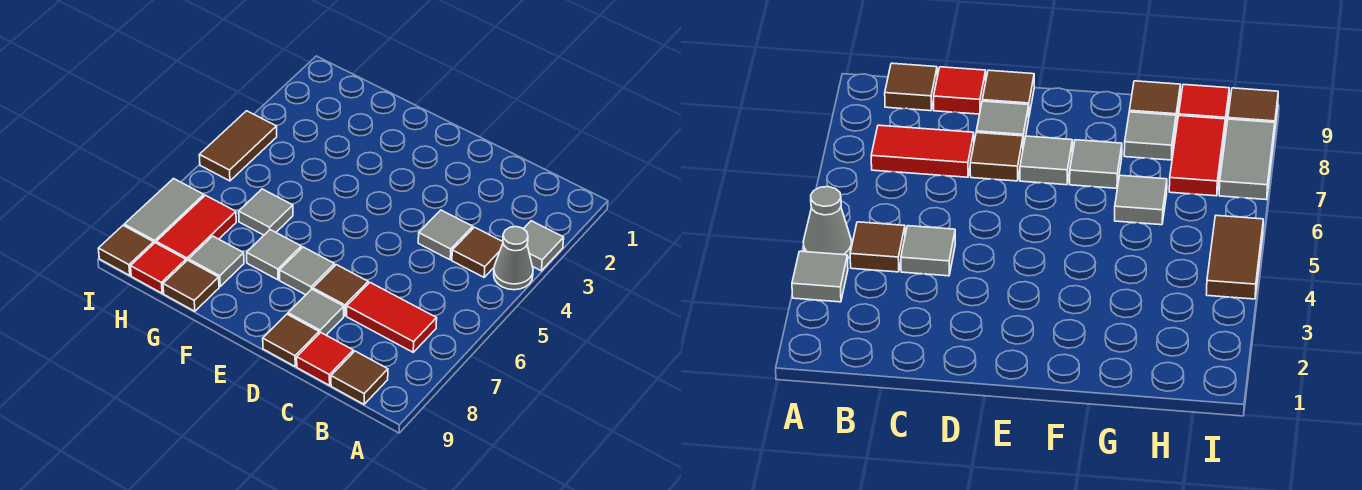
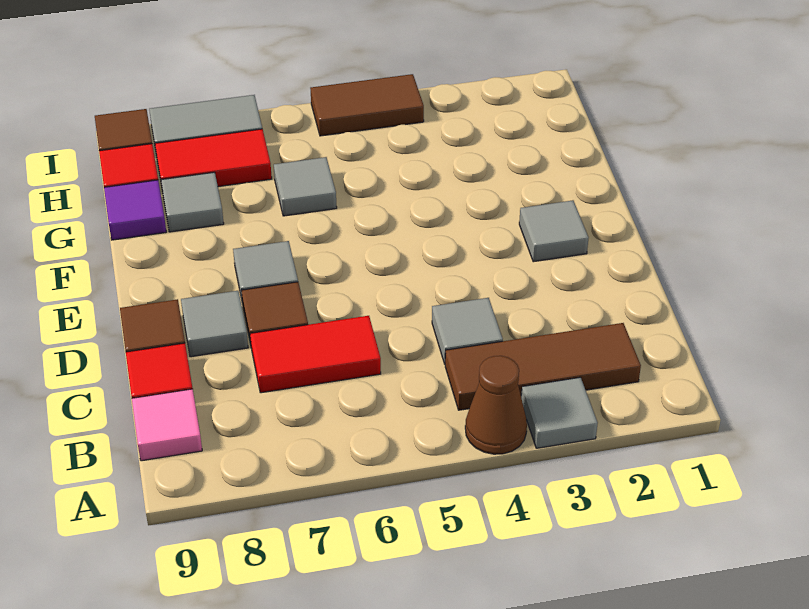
grey 1x1 cone [494,227,533,290] -> brown 1x1 cone [465,356,527,454]
brown 1x1 tile [452,227,503,277] -> brown 1x3 tile [445,323,641,410]
red 1x2 tile [347,283,437,352] -> red 1x2 tile turned to [250,316,381,393]
brown 1x1 tile [331,351,388,404] -> pink 1x1 tile [132,389,202,461]
grey 1x1 tile [247,230,301,280] -> grey 1x1 tile moved to [519,200,589,262]
brown 1x1 tile [163,260,219,311] -> purple 1x1 tile [104,180,166,240]

